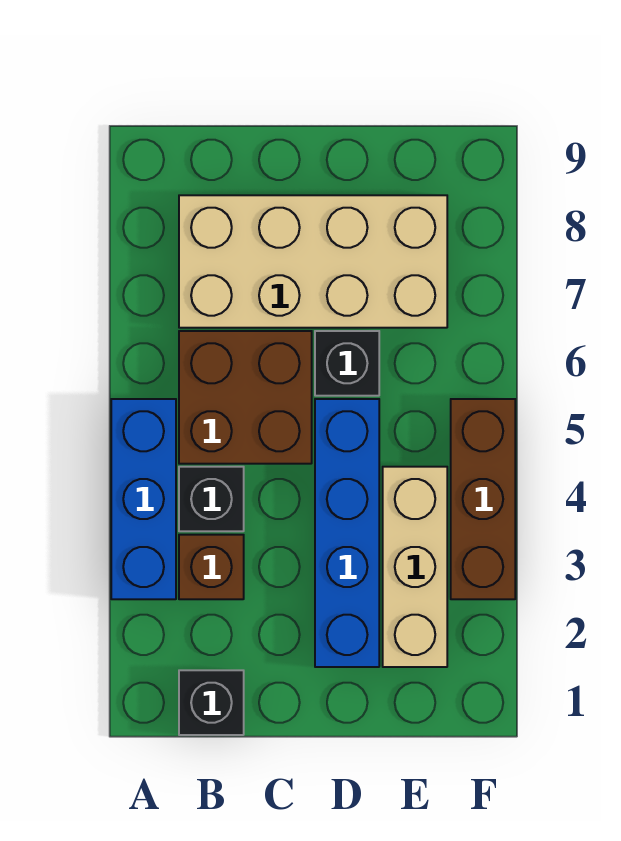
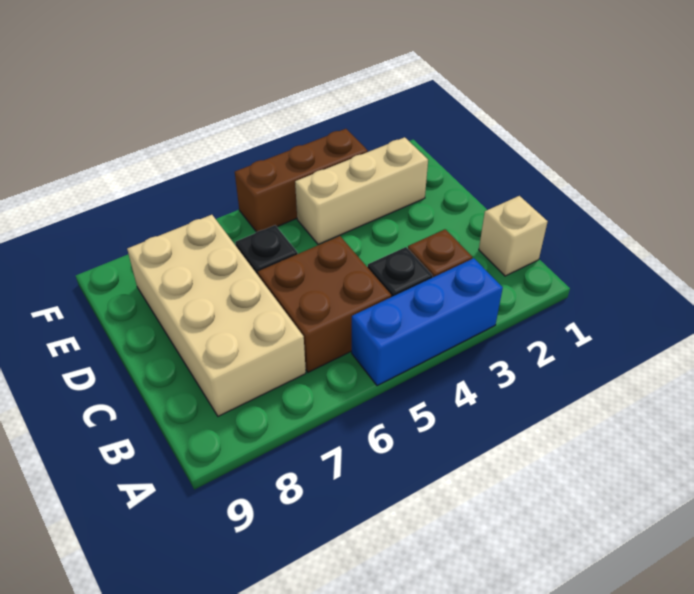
black 1x1 brick [179,670,244,735] -> tan 1x1 brick [479,196,548,276]
blue 1x4 brick [315,399,379,667] -> none

